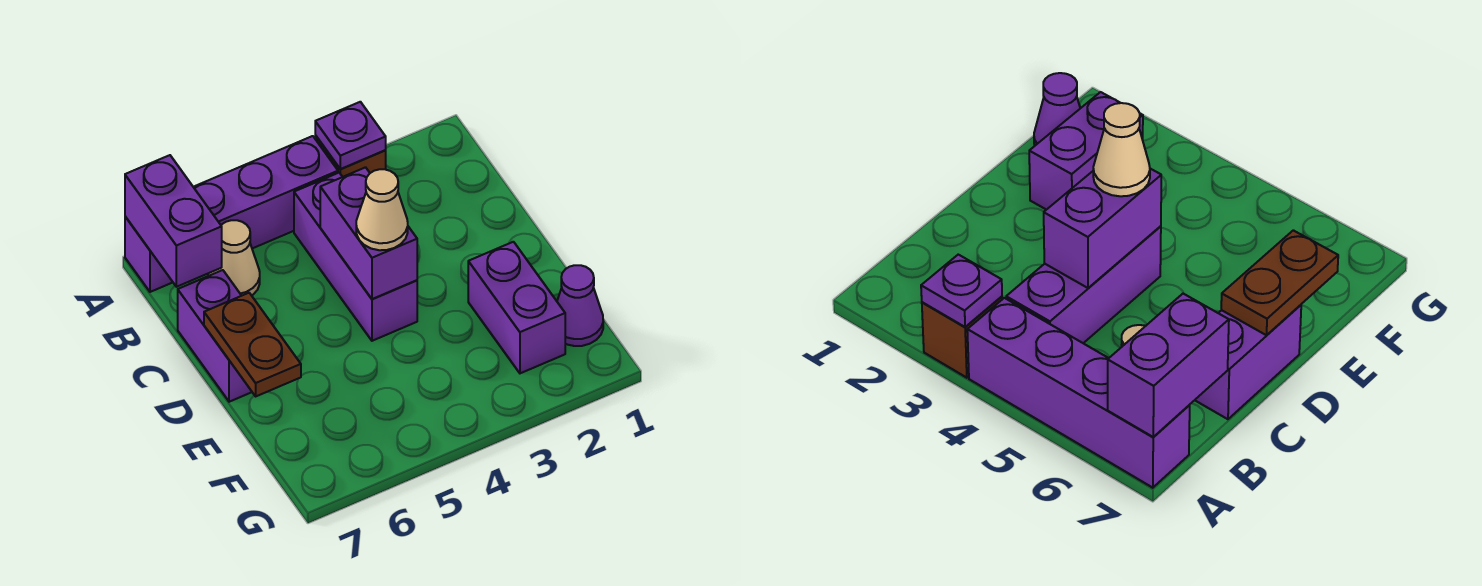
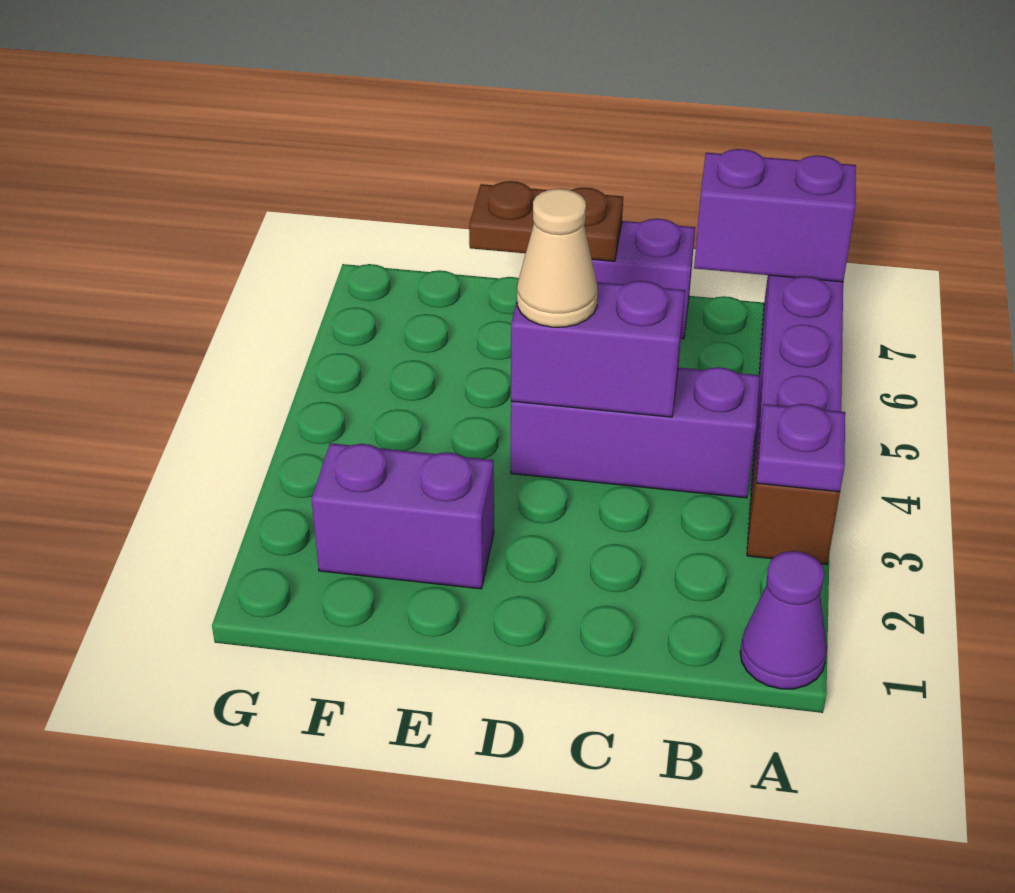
tan 1x1 cone [208,220,260,296] -> none
purple 1x1 cone [557,265,603,346] -> purple 1x1 cone moved to [740,551,827,689]

